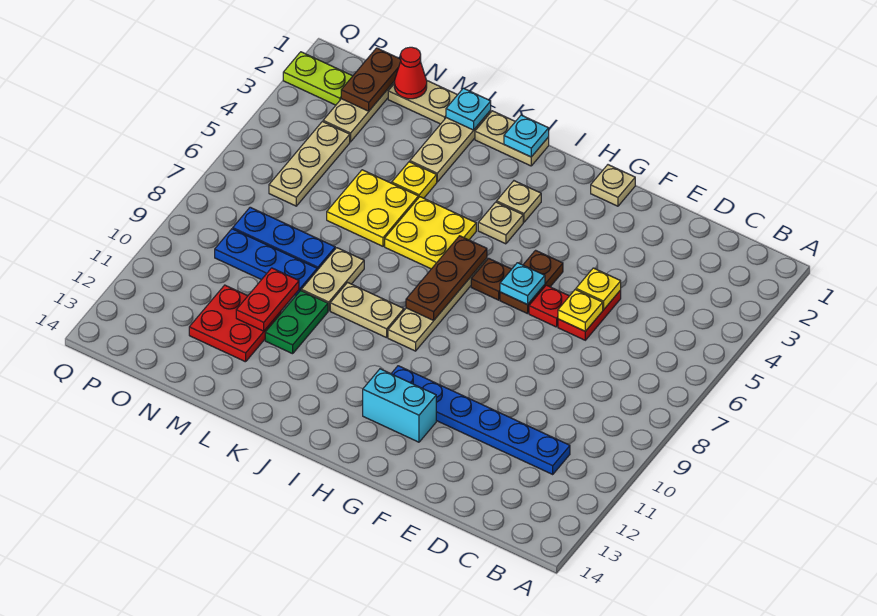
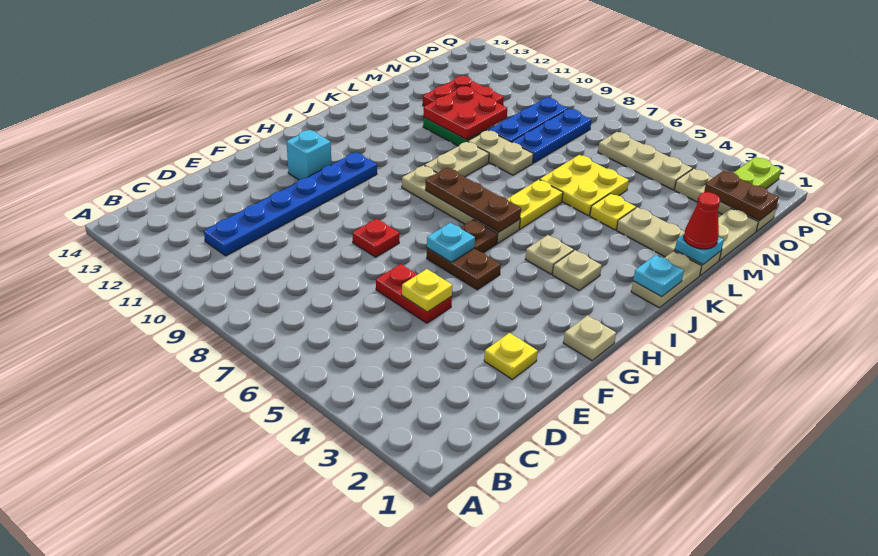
yellow 1x1 plate [558,290,603,331] -> yellow 1x1 plate moved to [484,333,538,379]
red 1x1 plate [529,285,569,327] -> red 1x1 plate moved to [353,219,400,257]
cyan 1x2 brick [363,369,436,442] -> cyan 1x1 brick [287,130,331,180]
yellow 2x2 plate [385,197,476,269] -> yellow 1x2 plate [507,180,563,229]
red 1x2 plate [236,268,299,331] -> red 2x2 plate [423,86,507,140]
red 1x1 cone [394,47,427,99] -> red 1x1 cone moved to [684,192,720,249]

